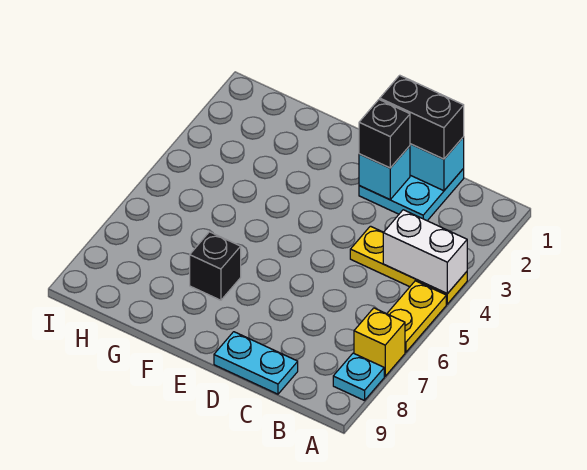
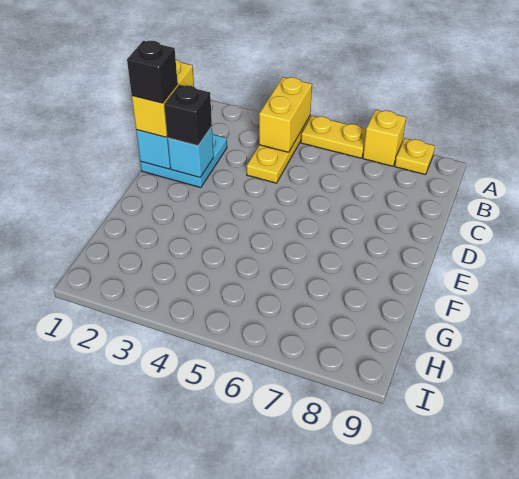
white 1x2 brick [383,210,467,294] -> yellow 1x2 brick [259,77,312,152]
cyan 1x1 plate [333,353,384,401] -> yellow 1x1 plate [395,138,435,175]
black 1x2 brick [380,75,464,159] -> yellow 1x2 brick [132,60,194,137]
cyan 1x2 plate [214,332,298,394] -> none
black 1x1 brick [190,232,241,300] -> black 1x1 brick moved to [127,41,178,103]

